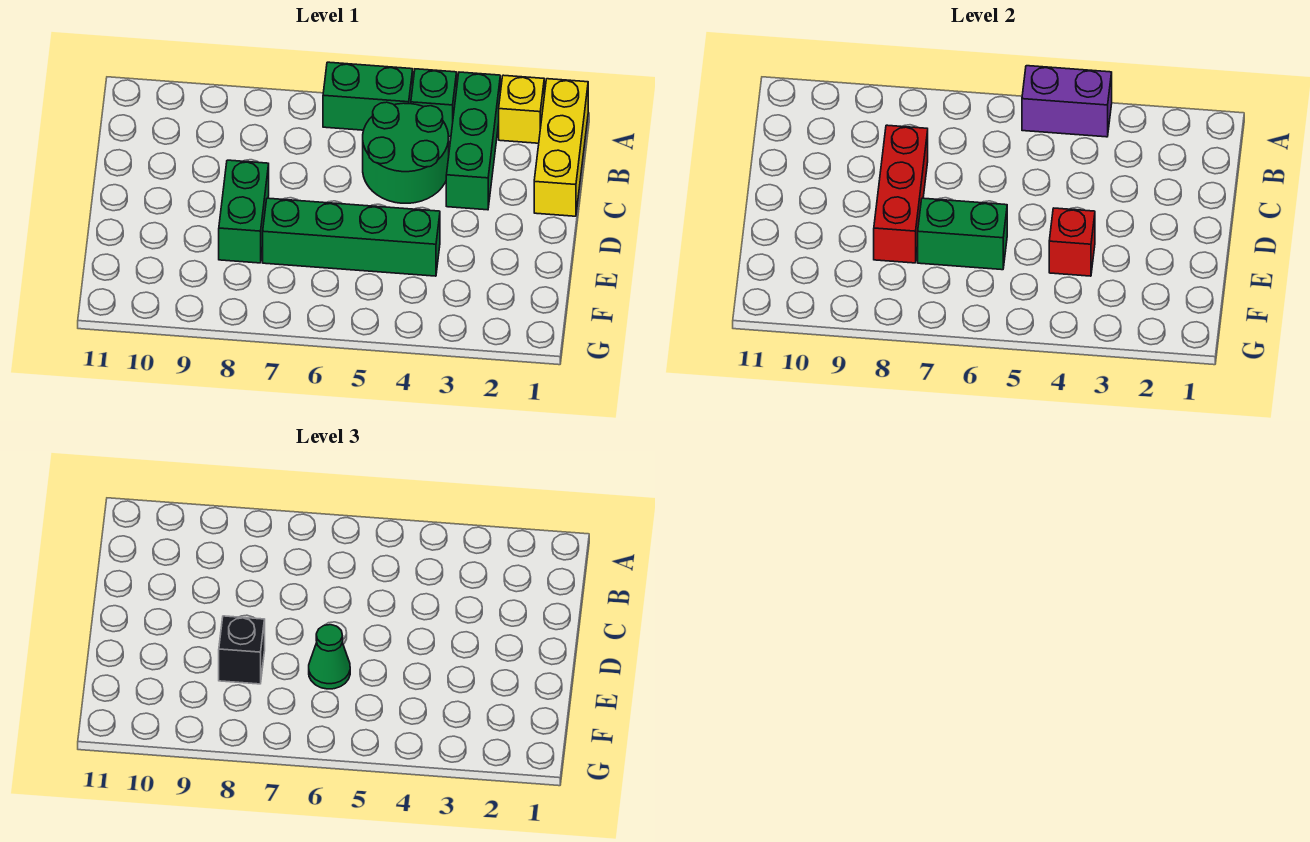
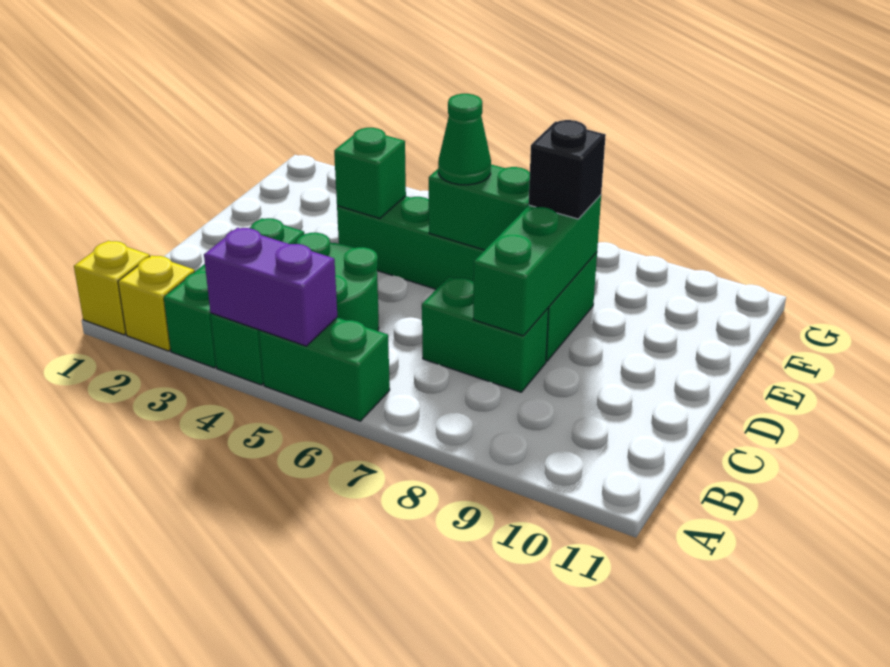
yellow 1x3 brick [534,79,588,216] -> yellow 1x1 brick [74,241,150,335]
none -> green 1x2 brick [422,277,549,392]
red 1x3 brick [874,125,928,263] -> green 1x3 brick [473,195,601,336]
red 1x1 brick [1049,208,1095,276] -> green 1x1 brick [334,128,406,218]

